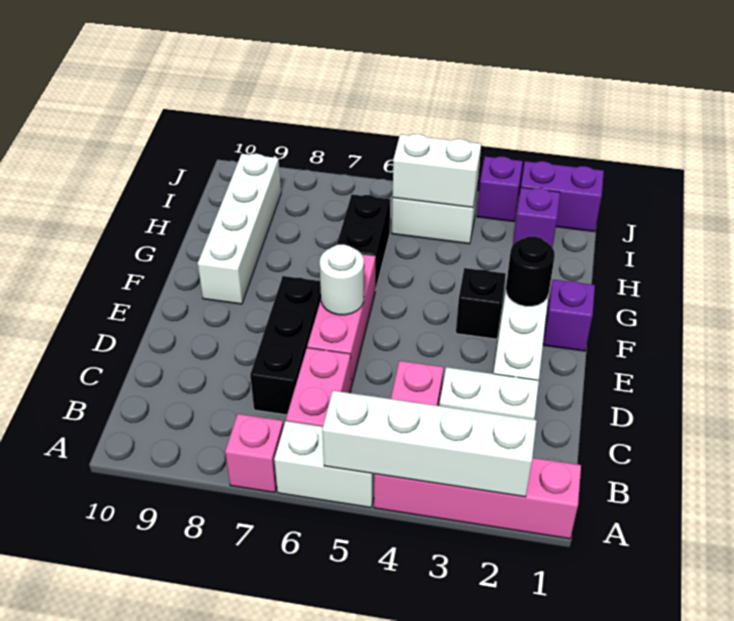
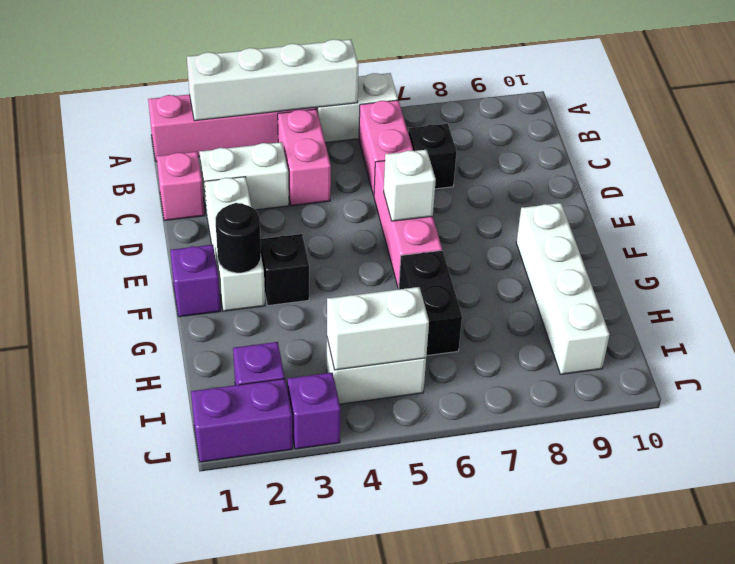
pink 1x1 brick [225,414,284,493] -> pink 1x1 brick moved to [157,152,205,220]
black 1x3 brick [250,276,321,415] -> black 1x1 brick [408,124,457,189]
white 1x1 round brick [320,244,364,315] -> white 1x1 brick [384,150,436,221]

